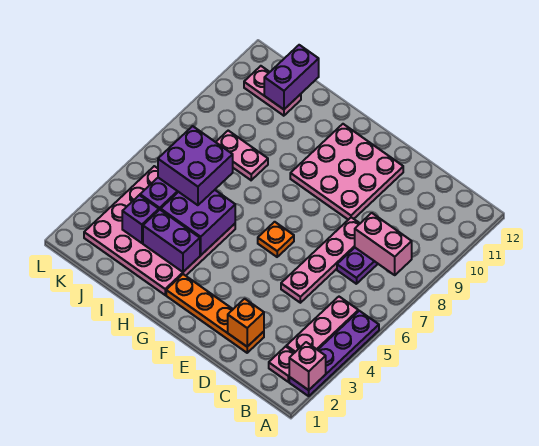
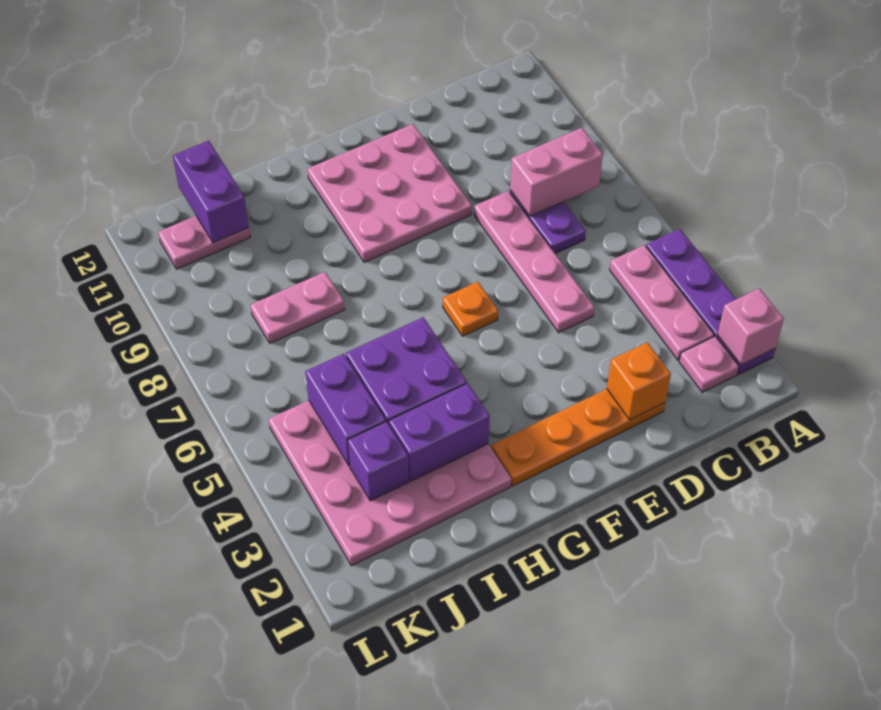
purple 2x2 brick [158,126,233,205] -> none

